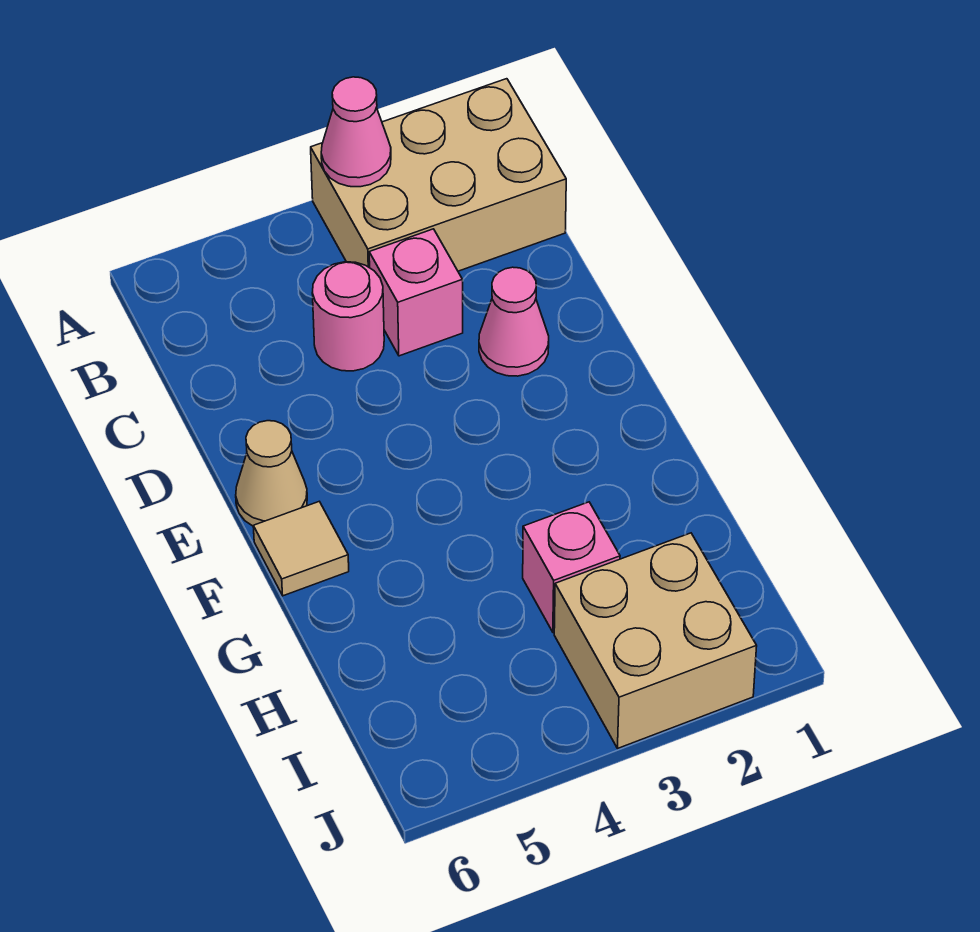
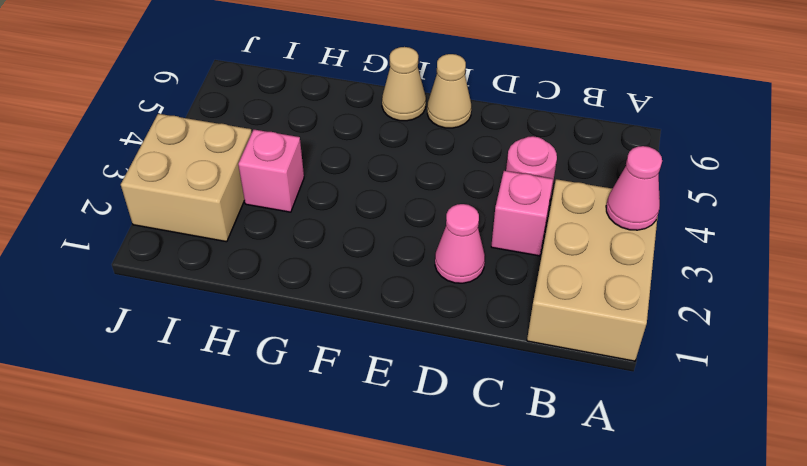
tan 1x1 tile [253,502,349,596] -> tan 1x1 cone [382,47,426,121]

